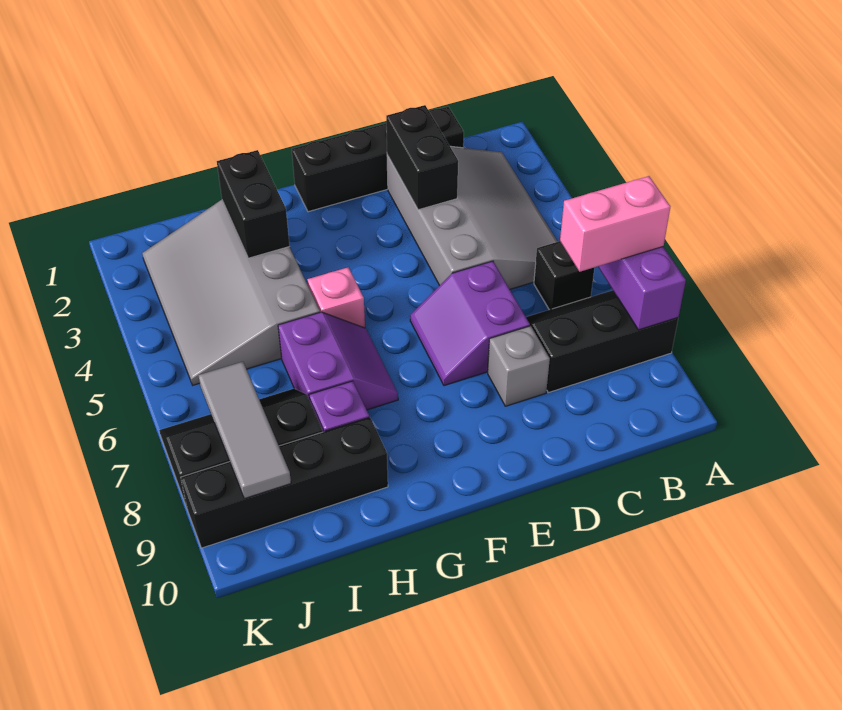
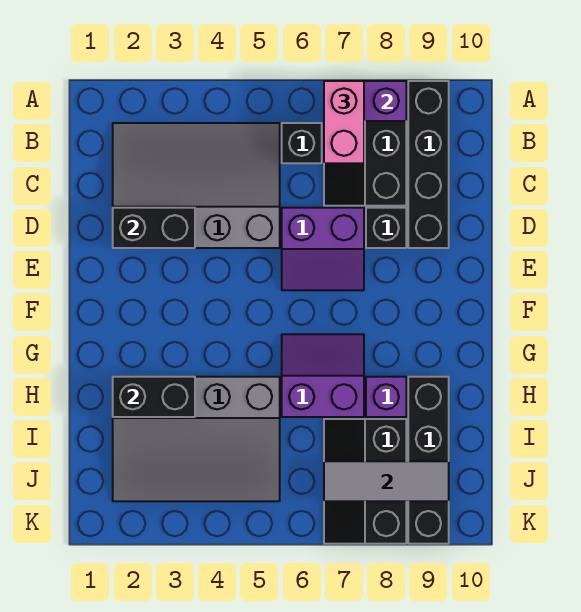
black 1x4 brick [292,107,464,212] -> black 1x4 brick moved to [408,81,449,248]
grey 1x1 brick [488,326,550,406] -> black 1x1 brick [366,208,406,248]
pink 1x1 brick [307,267,365,328] -> none

